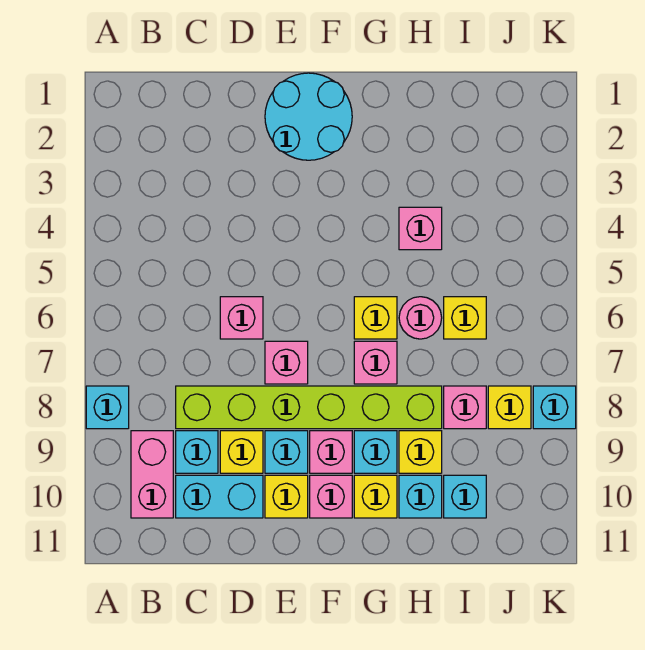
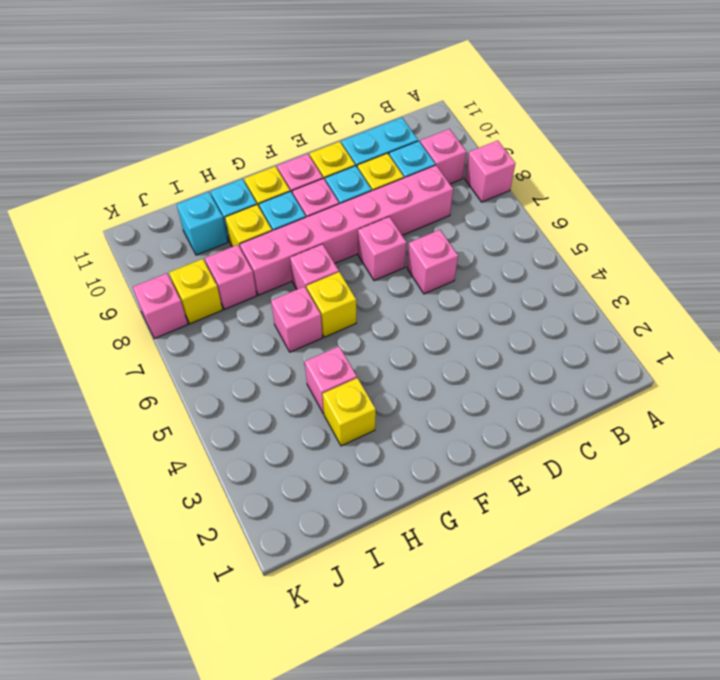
cyan 1x1 brick [86,386,129,429] -> pink 1x1 brick [465,140,515,202]
pink 1x2 brick [131,431,173,518] -> pink 1x1 brick [420,129,466,184]
lime 1x6 brick [176,386,442,429] -> pink 1x6 brick [240,165,453,295]
cyan 2x2 round brick [265,73,352,160] -> none
pink 1x1 round brick [399,297,442,339] -> pink 1x1 brick [271,286,322,352]
yellow 1x1 brick [444,297,486,339] -> yellow 1x1 brick moved to [323,378,376,446]
cyan 1x1 brick [533,386,576,429] -> pink 1x1 brick [133,273,188,339]

